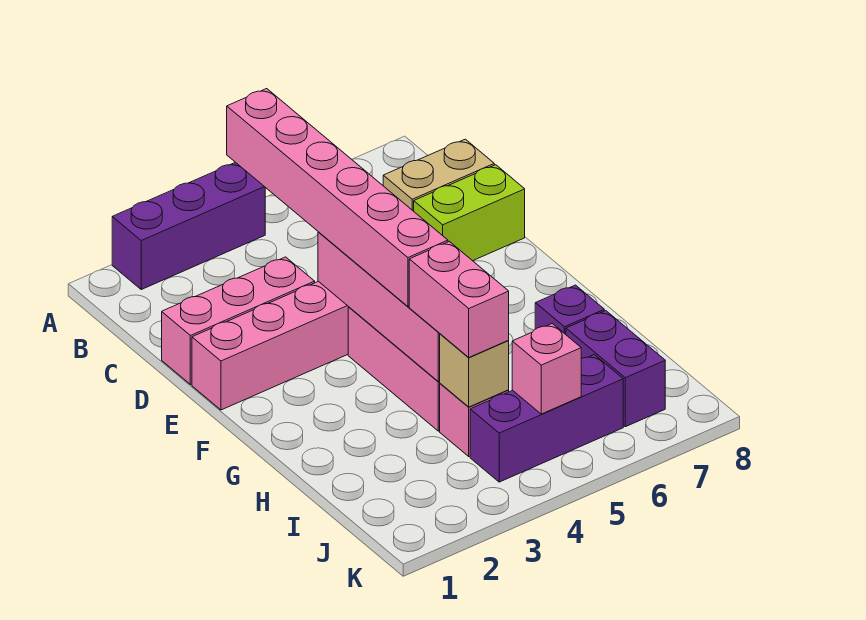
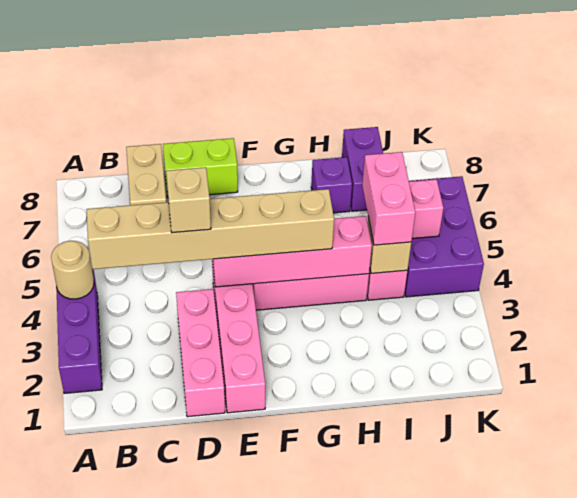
none -> tan 1x1 round brick [51,241,94,299]
pink 1x6 brick [227,89,448,306] -> tan 1x6 brick [86,189,334,269]
none -> tan 1x1 brick [166,167,211,233]
lime 1x2 brick [414,165,525,261] -> lime 1x2 brick turned to [163,138,238,198]
pink 1x2 brick [409,241,509,357] -> pink 1x2 brick turned to [362,152,415,245]
purple 1x2 brick [566,311,665,427] -> purple 1x2 brick turned to [342,127,383,211]
purple 1x3 brick [470,355,623,482] -> purple 2x3 brick [405,176,484,297]

